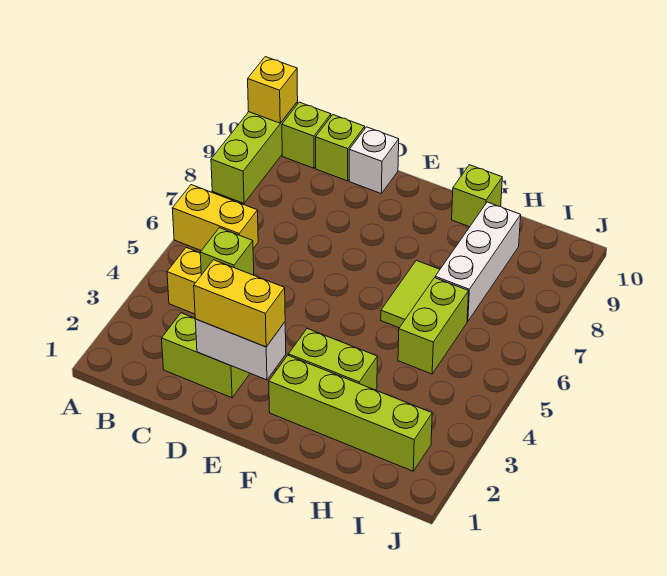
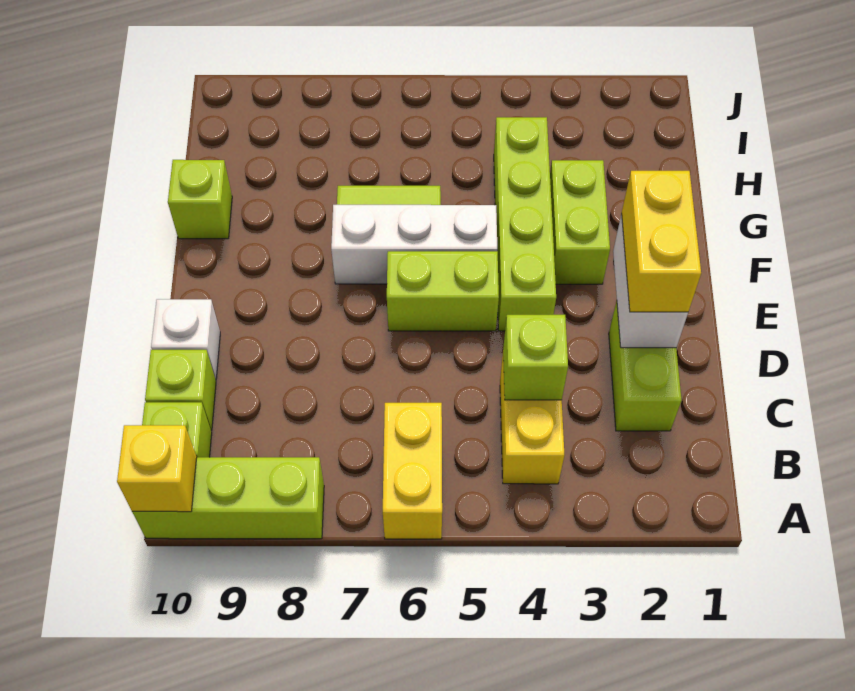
lime 1x4 brick [269,355,432,471] -> lime 1x4 brick moved to [494,117,556,331]
lime 1x2 brick [398,278,469,374] -> lime 1x2 brick moved to [387,251,499,331]
white 1x3 brick [435,202,521,321] -> white 1x3 brick moved to [331,205,497,284]

